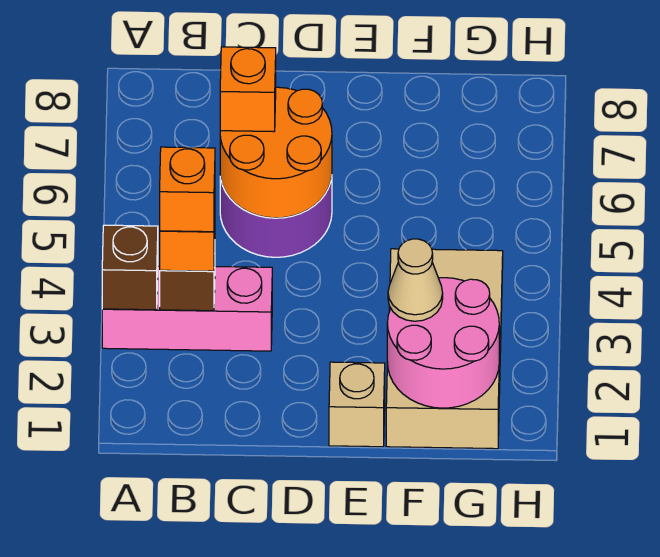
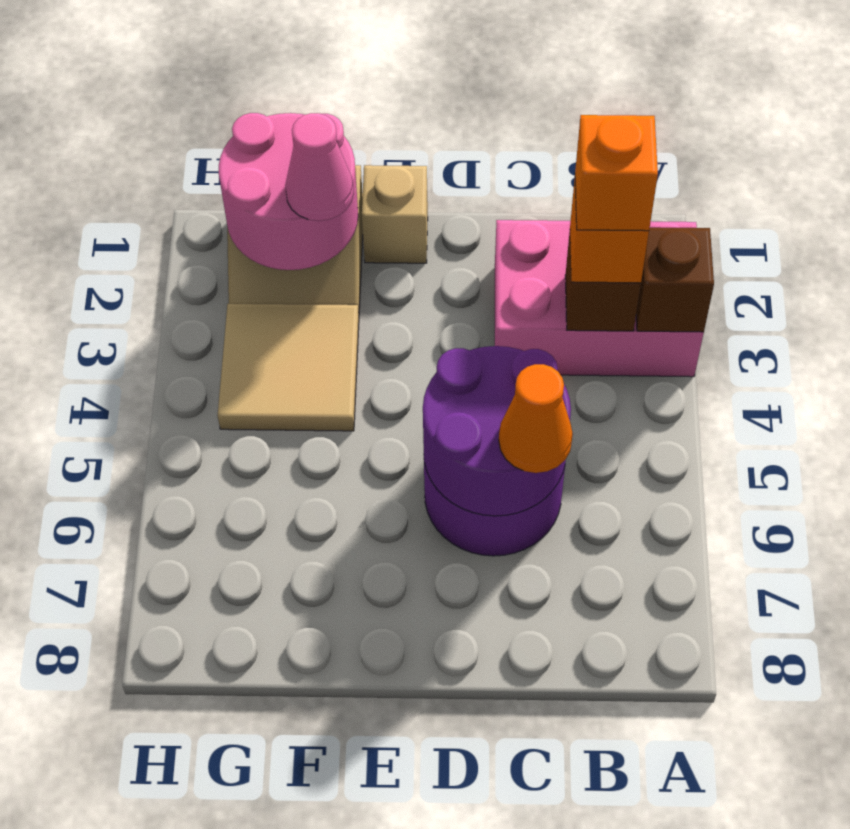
pink 1x3 brick [102,266,272,351] -> pink 2x3 brick [495,220,704,377]
orange 2x2 round brick [220,87,332,218] -> purple 2x2 round brick [423,346,571,516]
orange 1x1 brick [220,47,276,132] -> orange 1x1 cone [499,364,573,473]
tan 1x1 cone [388,239,443,321] -> pink 1x1 cone [285,113,354,221]

